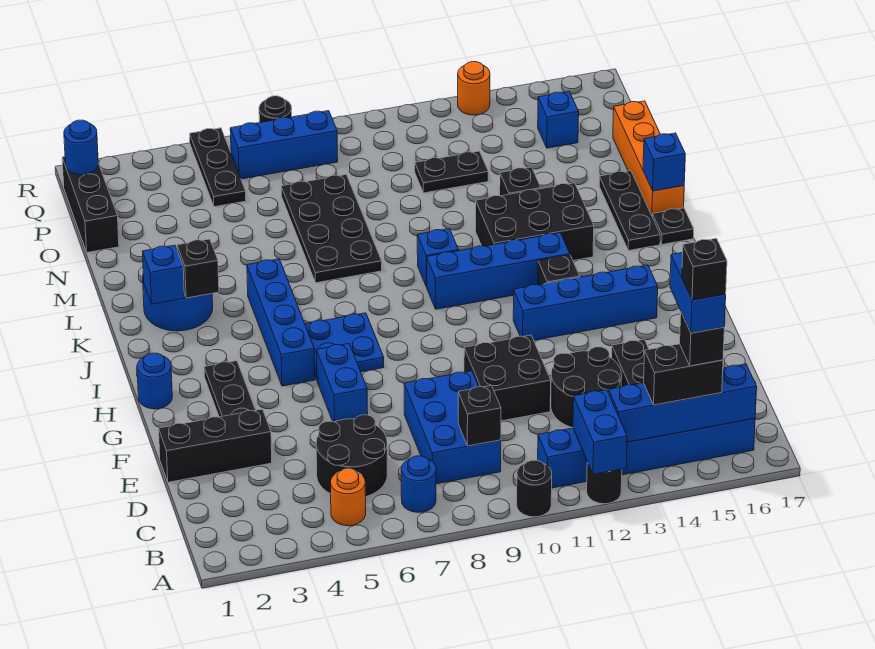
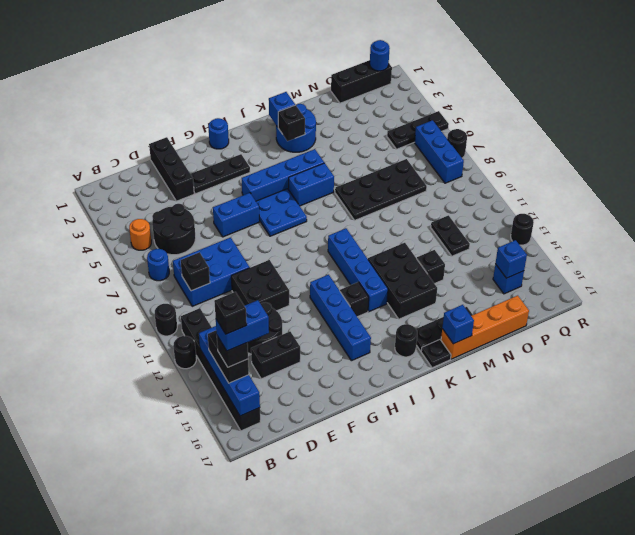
blue 1x2 brick [573,390,627,474] -> blue 1x2 brick moved to [289,163,334,206]
blue 1x6 brick [538,419,755,488] -> black 1x6 brick [181,308,260,431]
none -> black 1x1 round brick [395,324,417,357]
blue 1x1 brick [417,229,459,287] -> blue 1x1 brick moved to [495,240,527,278]
orange 1x1 round brick [458,62,490,115] -> black 1x1 round brick [511,214,534,245]

